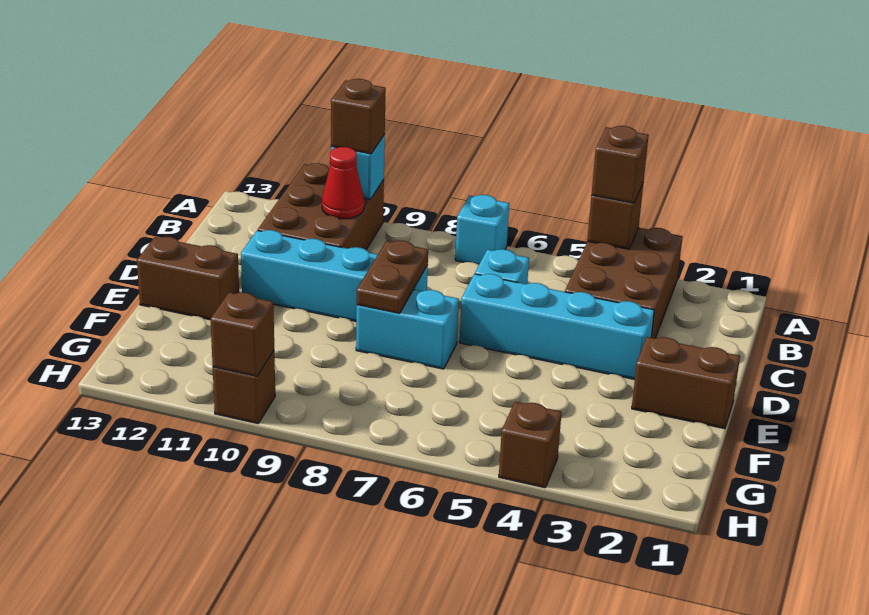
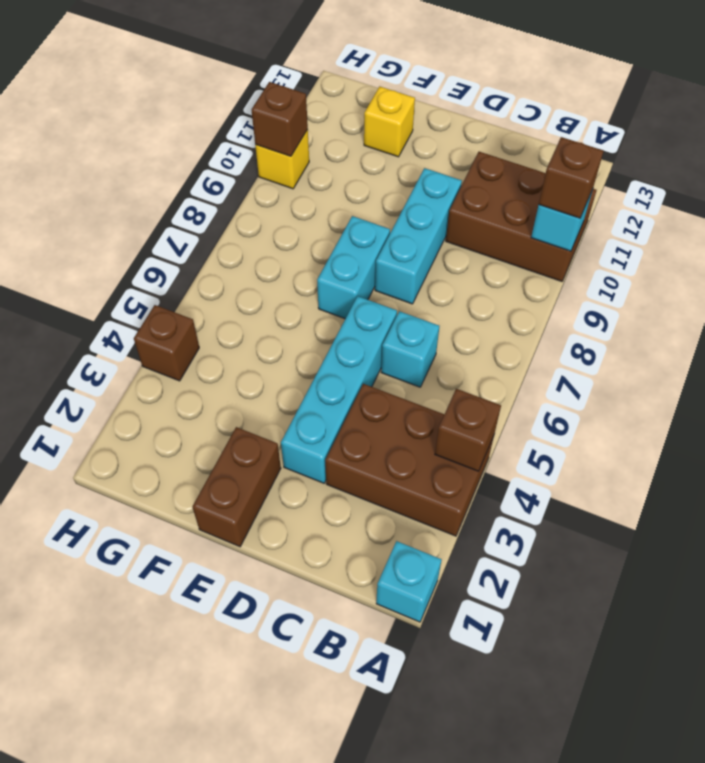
brown 1x1 brick [592,126,649,203] -> none
cyan 1x1 brick [455,195,509,265] -> cyan 1x1 brick moved to [376,541,442,622]
red 1x1 cone [322,147,364,219] -> none
cyan 1x4 brick [241,230,428,321] -> cyan 1x3 brick [375,168,462,304]
brown 1x2 plate [357,241,428,313] -> none
brown 1x2 brick [137,237,239,320] -> none
none -> yellow 1x1 brick [364,87,415,157]
brown 1x1 brick [213,351,275,424] -> yellow 1x1 brick [255,130,309,189]

